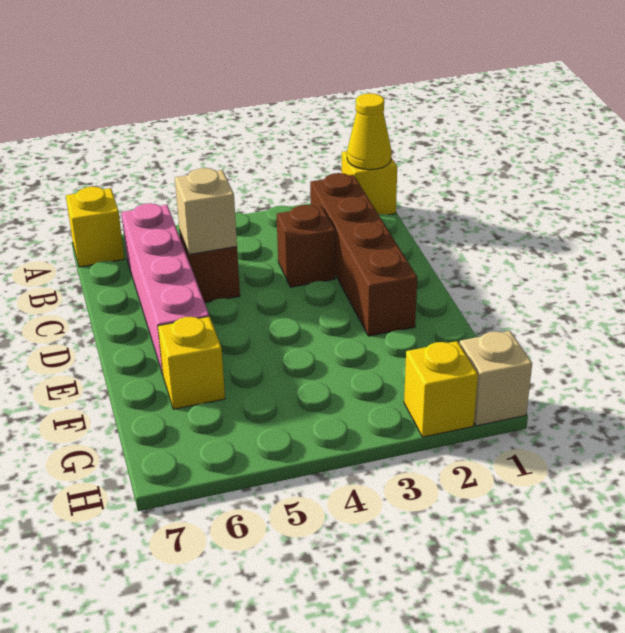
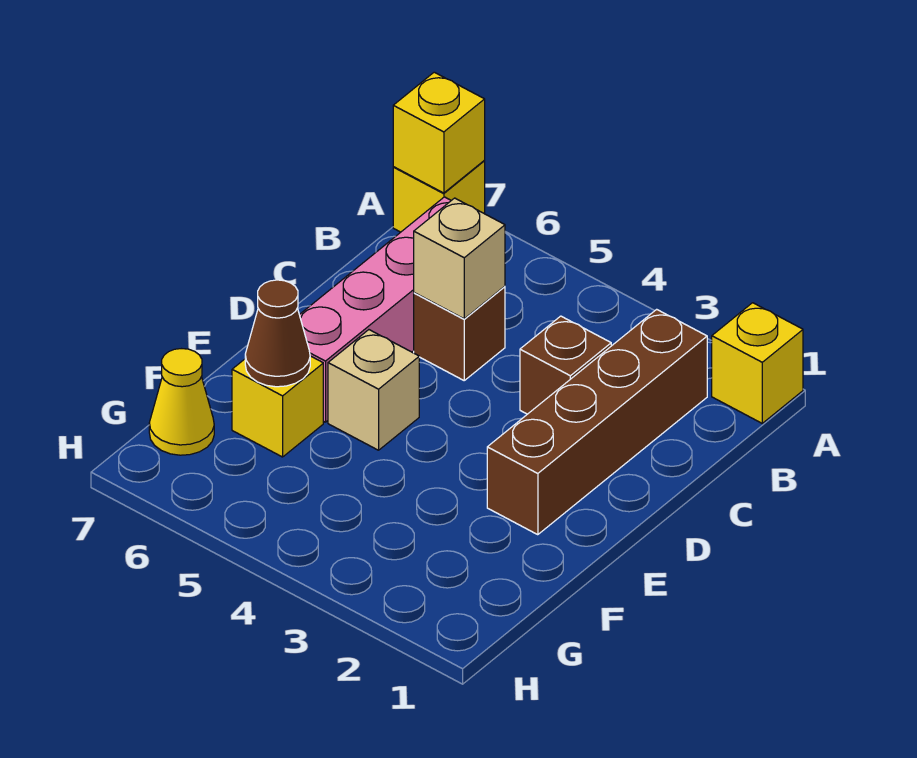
yellow 1x1 cone [347,93,392,170] -> yellow 1x1 cone moved to [149,349,214,455]
none -> brown 1x1 cone [245,280,310,387]
tan 1x1 brick [460,331,532,426] -> tan 1x1 brick moved to [328,330,419,450]
yellow 1x1 brick [404,341,478,437] -> yellow 1x1 brick moved to [393,72,485,193]

